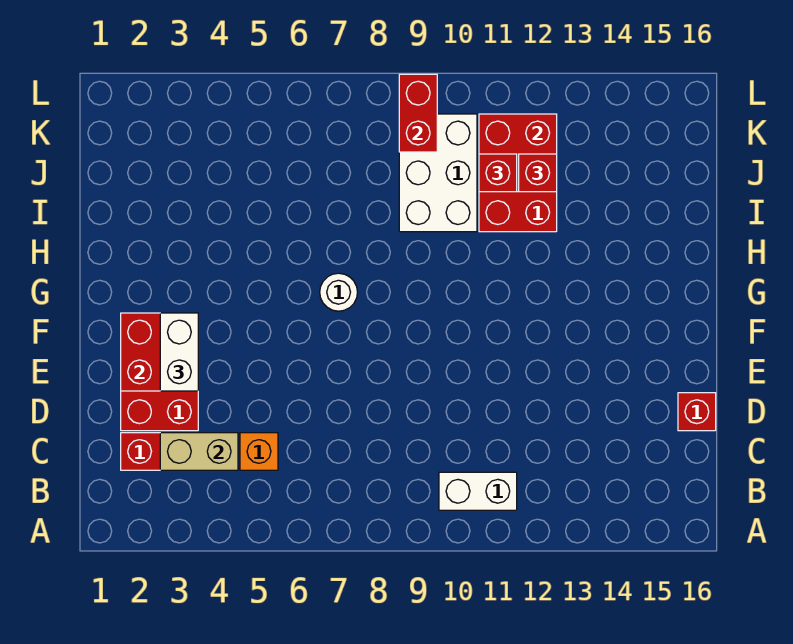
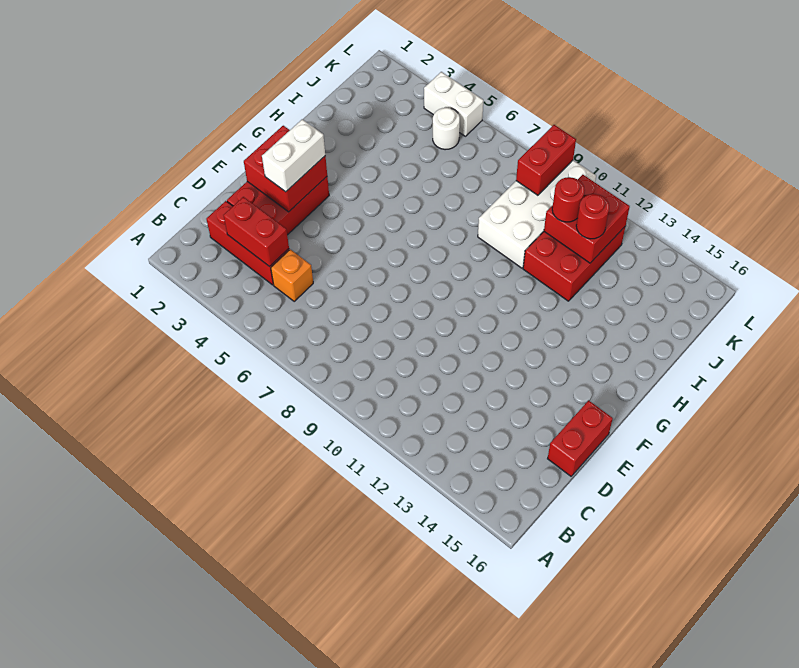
white 1x2 brick [439,472,517,510] -> white 1x2 brick moved to [424,72,483,136]
tan 1x2 brick [160,433,238,470] -> red 1x2 brick [223,197,289,267]
red 1x1 brick [678,393,716,431] -> red 1x2 brick [548,400,613,476]
white 1x1 round brick [320,273,358,311] -> white 1x1 round brick moved to [433,108,460,150]
white 2x3 brick [399,114,477,232] -> white 2x4 brick [478,160,596,268]
red 1x1 brick [479,154,517,192] -> red 1x1 round brick [552,177,585,222]
red 1x1 brick [519,154,557,192] -> red 1x1 round brick [576,194,609,239]

